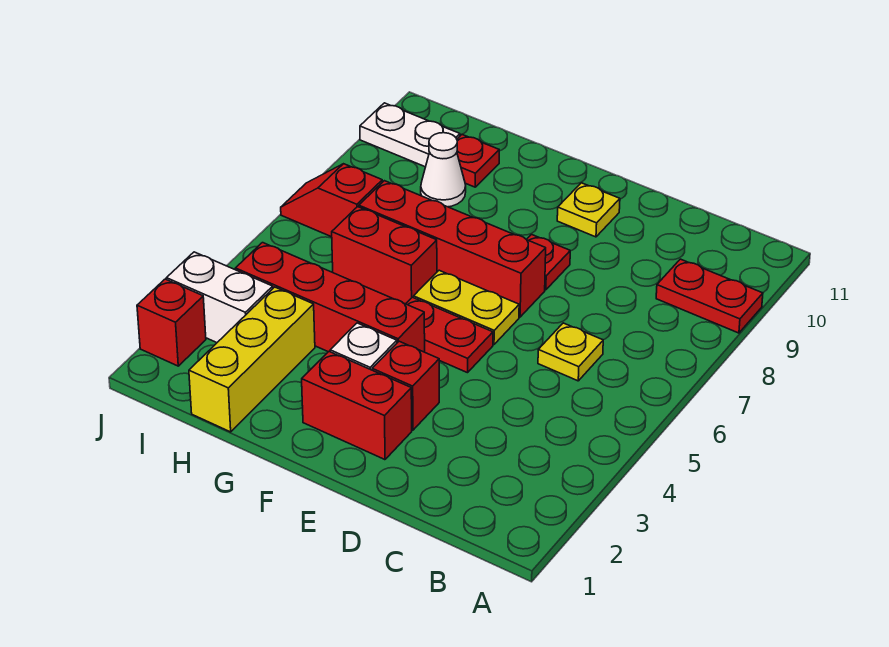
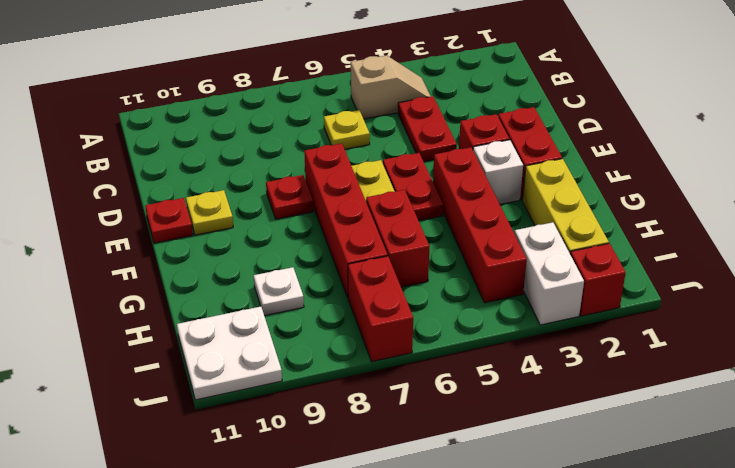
red 1x2 plate [656,259,763,333] -> red 1x2 plate moved to [398,96,457,162]
none -> tan 1x2 slope [351,55,431,119]
yellow 1x3 brick [189,287,315,432] -> yellow 1x3 brick turned to [522,159,609,254]
white 1x1 cone [421,133,466,207] -> white 1x1 plate [254,267,304,316]
red 1x1 plate [457,134,499,187] -> red 1x1 plate moved to [145,198,193,243]
red 1x2 slope [281,164,382,237] -> red 1x2 brick [348,256,413,362]
white 1x2 plate [360,103,460,167] -> white 2x2 plate [177,306,282,400]

